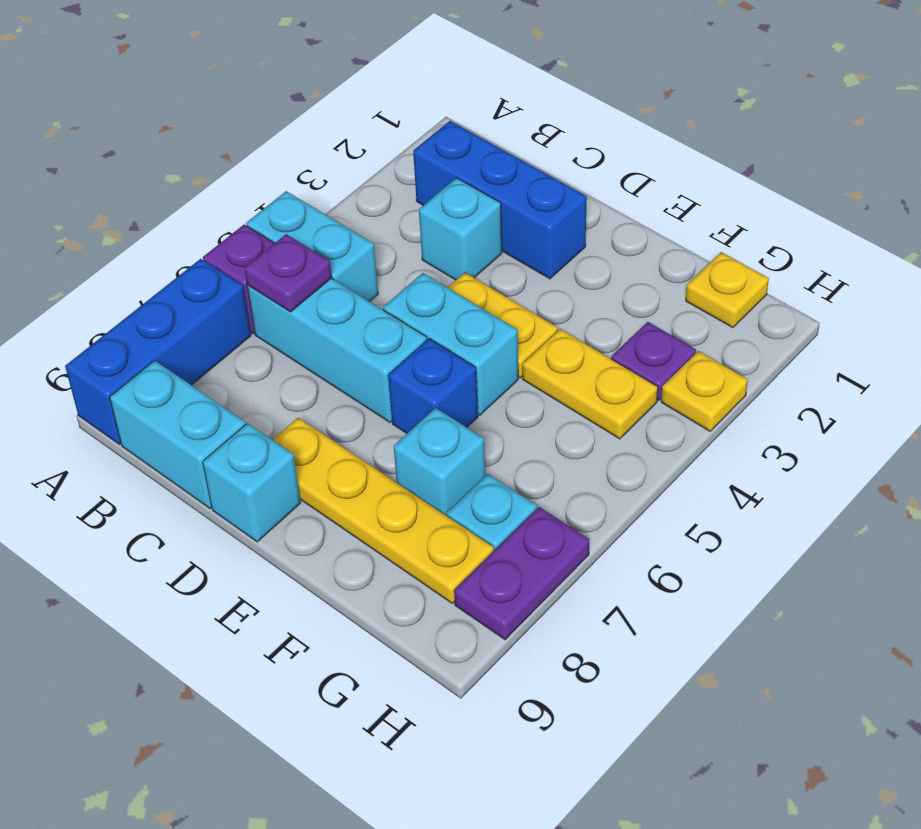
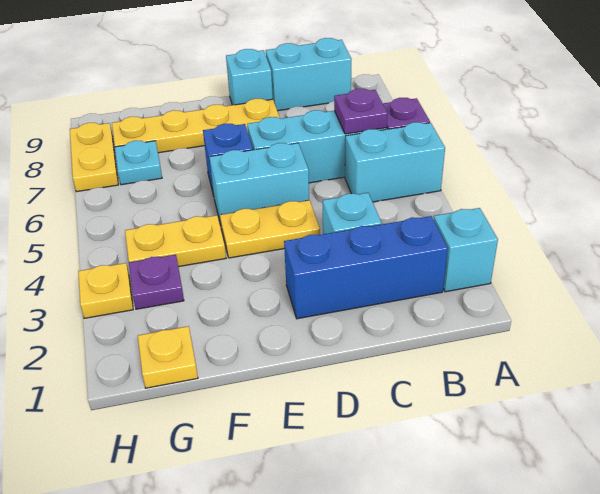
blue 1x3 brick [65,259,251,444] -> none
cyan 1x1 brick [394,408,485,516] -> cyan 1x1 brick moved to [433,208,498,292]
purple 1x2 plate [454,507,589,640] -> yellow 1x2 plate [70,123,118,192]

